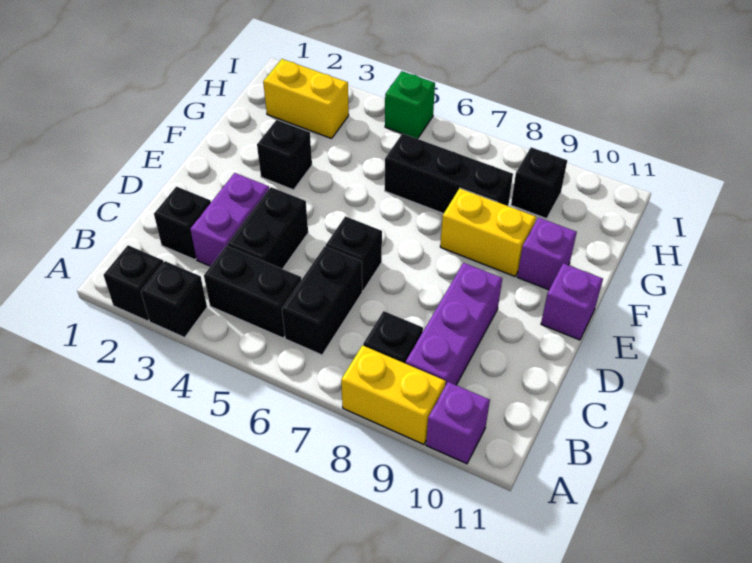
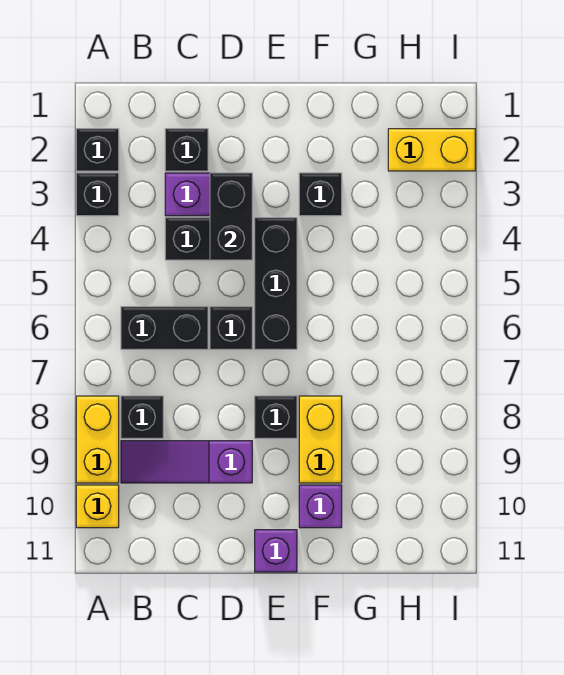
purple 1x1 brick [426,382,490,464] -> yellow 1x1 brick [76,485,119,528]
black 1x2 brick [204,246,301,338] -> black 1x2 brick moved to [210,173,252,260]
purple 1x3 brick [405,263,502,386] -> purple 1x3 slope [121,441,252,483]
black 1x3 brick [385,133,513,214] -> black 1x3 brick moved to [255,218,297,349]
yellow 1x2 brick [263,59,349,139] -> yellow 1x2 brick turned to [388,129,475,171]
black 1x1 brick [511,147,567,219] -> black 1x1 brick moved to [255,396,297,438]
green 1x1 brick [385,71,435,138] -> none

